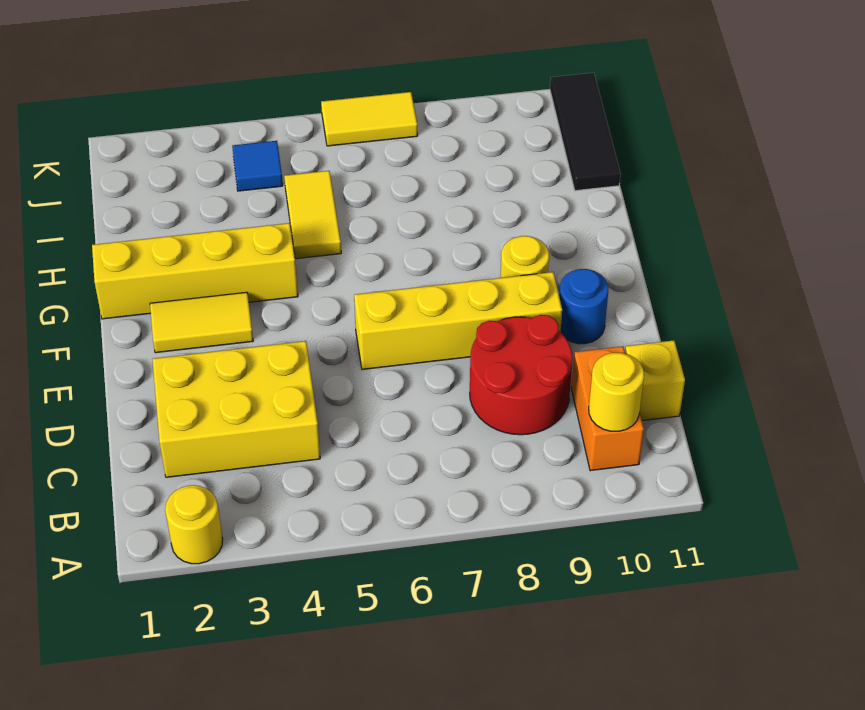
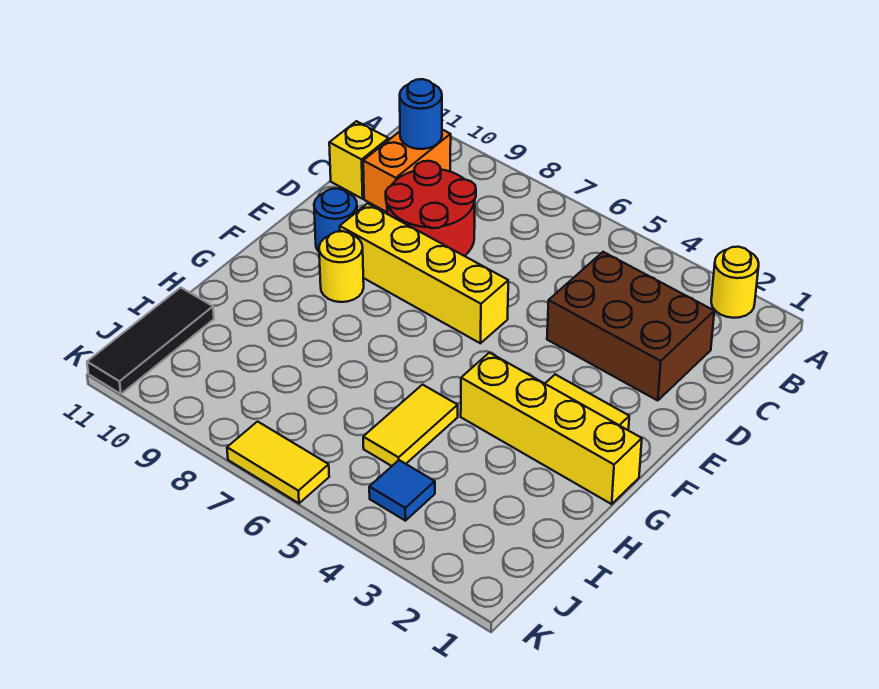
yellow 1x1 round brick [589,353,644,431] -> blue 1x1 round brick [400,79,442,149]
yellow 2x3 brick [153,341,320,477] -> brown 2x3 brick [547,252,714,401]

